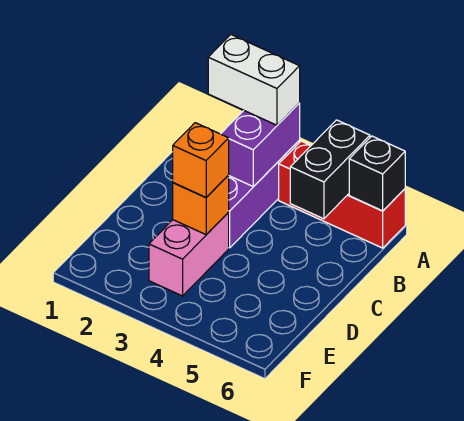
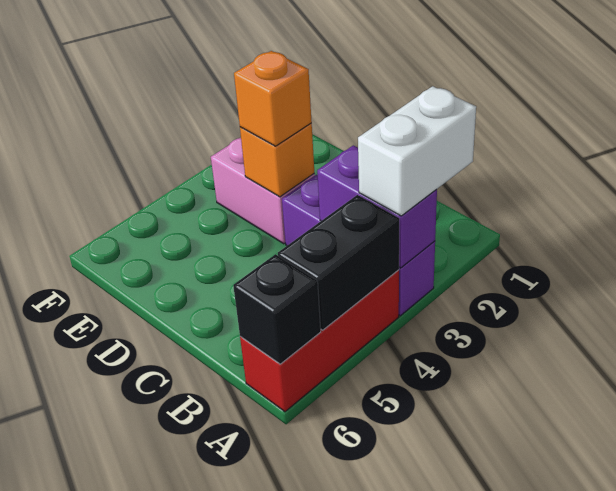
black 1x2 brick [290,120,370,219] -> black 1x2 brick turned to [278,195,399,330]

